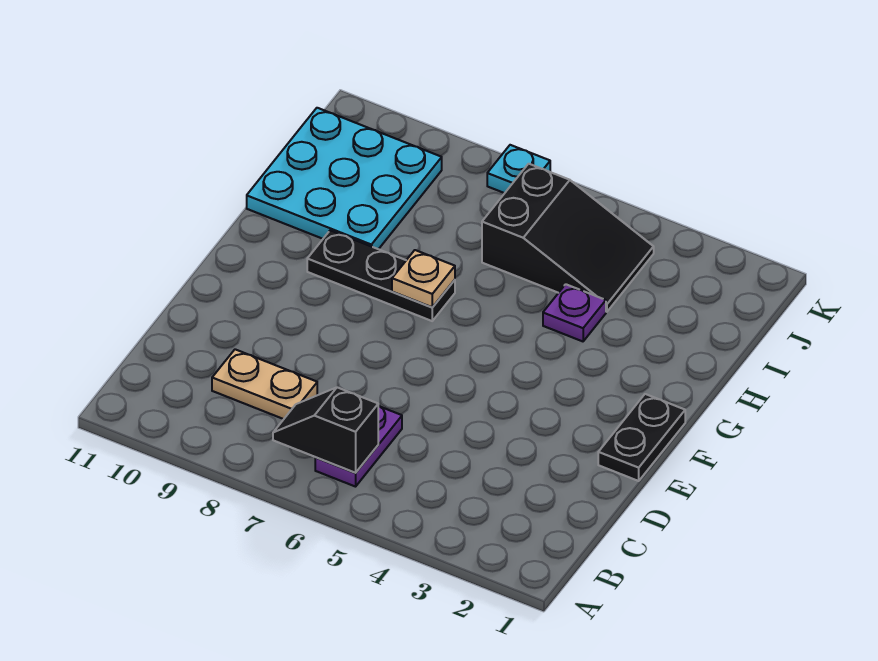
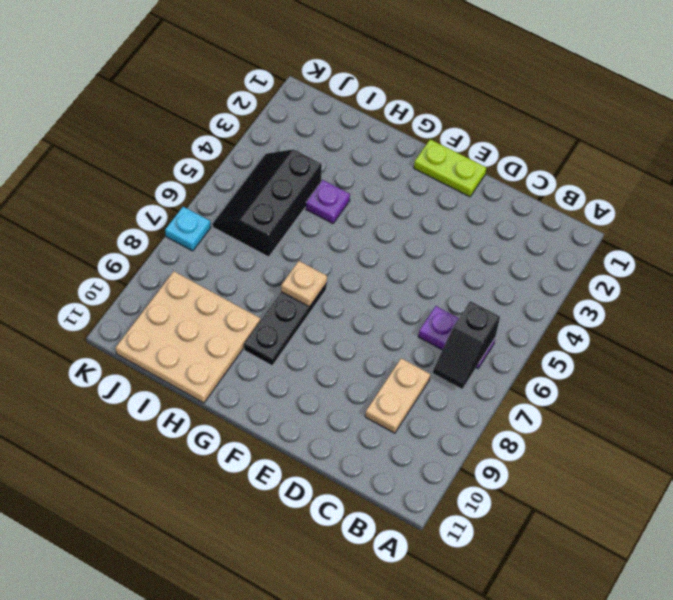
black 1x2 plate [598,394,685,481] -> lime 1x2 plate [414,139,486,197]
cyan 3x3 plate [247,108,442,249] -> tan 3x3 plate [116,271,260,403]
black 2x3 slope [482,164,654,312] -> black 2x3 slope turned to [213,149,322,257]

